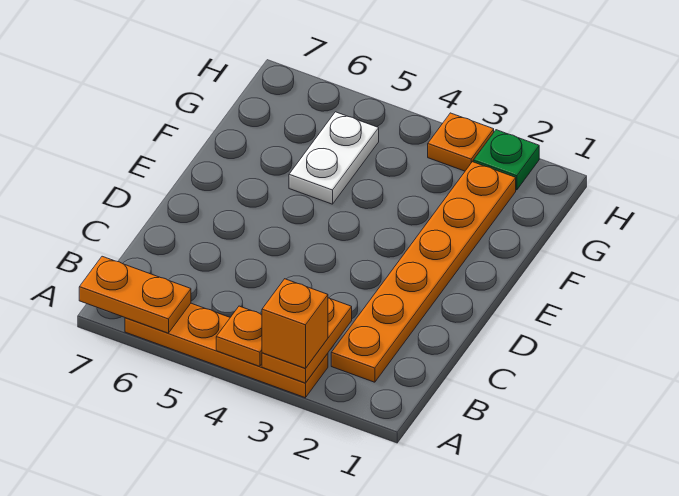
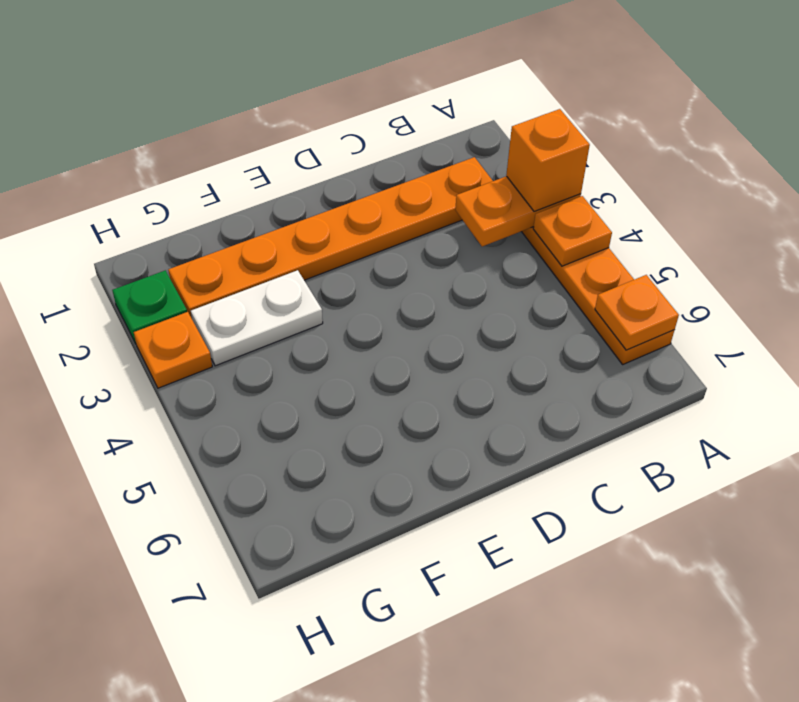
orange 1x2 plate [79,256,191,333] -> orange 1x1 plate [595,275,679,350]
white 1x2 plate [289,112,379,204] -> white 1x2 plate moved to [191,270,323,366]

